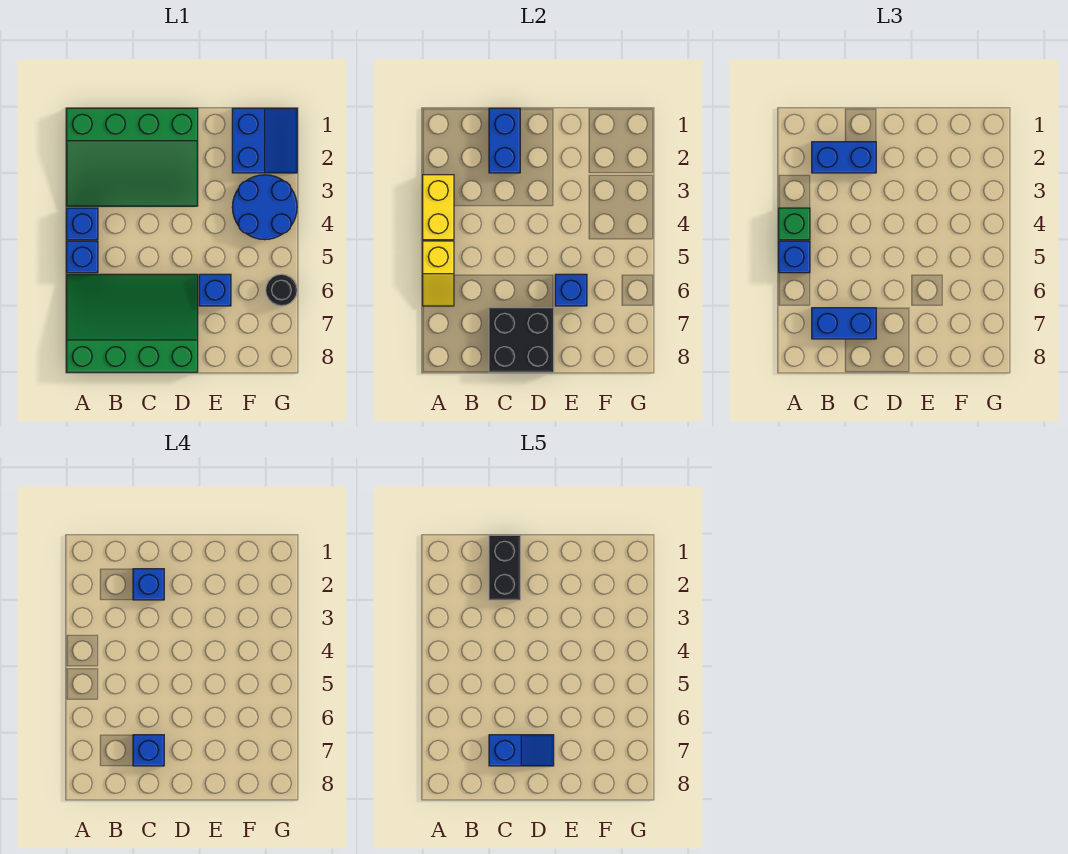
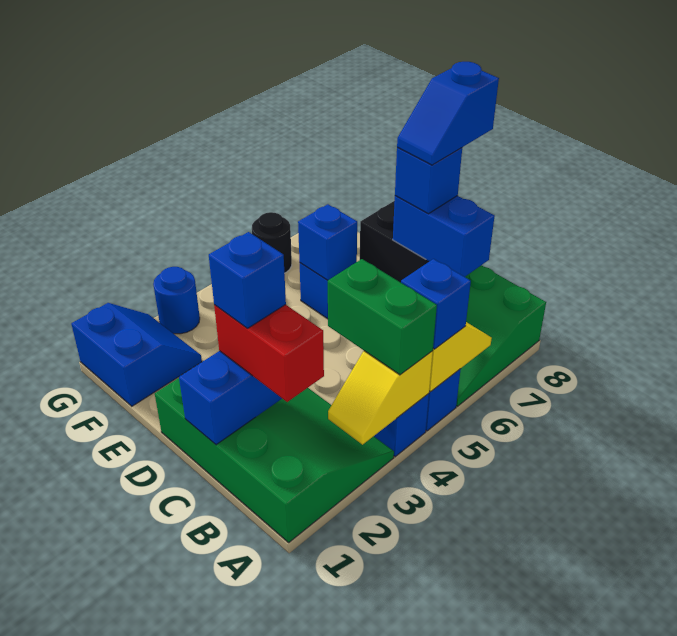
yellow 1x2 brick [423,175,454,240] -> yellow 1x2 slope [328,351,433,445]
green 1x1 brick [779,208,810,240] -> green 1x2 brick [328,259,437,375]
blue 1x2 brick [812,142,876,173] -> red 1x2 brick [214,305,324,402]
black 1x2 brick [489,535,520,600] -> none
blue 1x2 slope [489,735,554,766] -> blue 1x2 slope turned to [397,62,499,165]
blue 2x2 slope [232,108,297,173] -> blue 2x2 slope turned to [71,303,202,406]
blue 2x2 round brick [232,175,297,240] -> blue 1x1 round brick [153,267,200,334]

